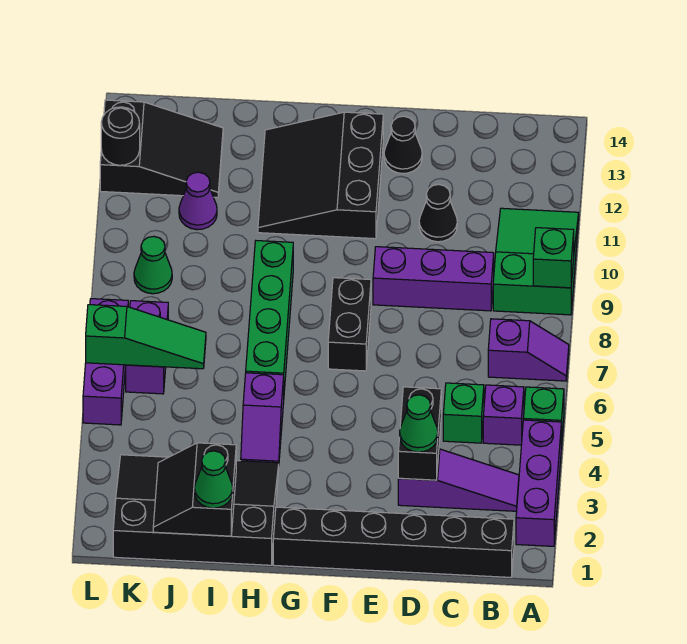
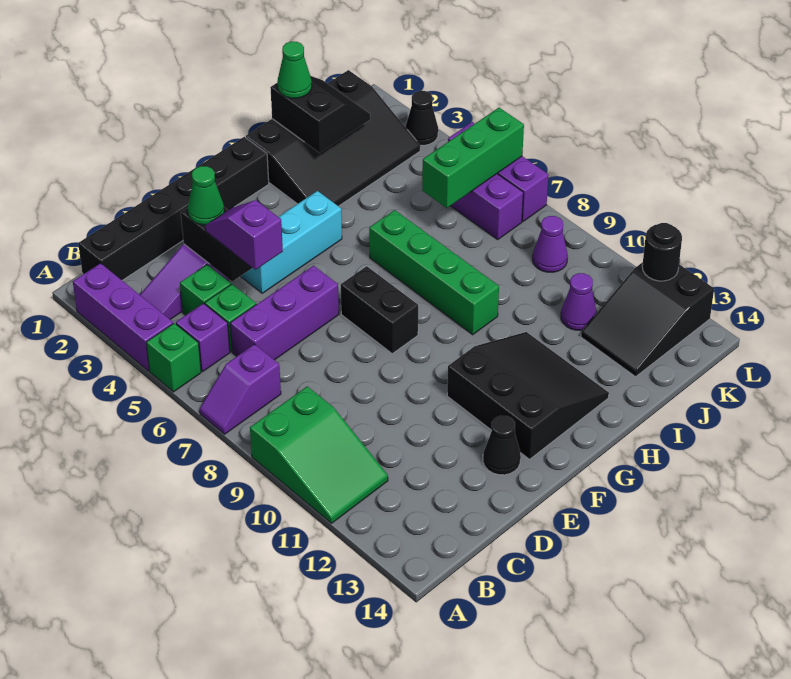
green 1x1 brick [533,228,574,288] -> green 1x1 brick moved to [180,265,231,315]
purple 1x3 brick [373,247,494,311] -> purple 1x3 brick moved to [230,266,339,360]
black 1x1 cone [419,185,457,242] -> black 1x1 cone moved to [405,91,438,145]
none -> cyan 1x3 brick [240,191,342,293]
purple 1x2 slope [241,373,284,463] -> purple 1x2 slope moved to [205,200,283,270]
green 1x3 slope [86,305,206,369] -> green 1x3 brick [422,108,524,208]
green 1x1 cone [134,236,172,294] -> purple 1x1 cone [533,216,568,272]

